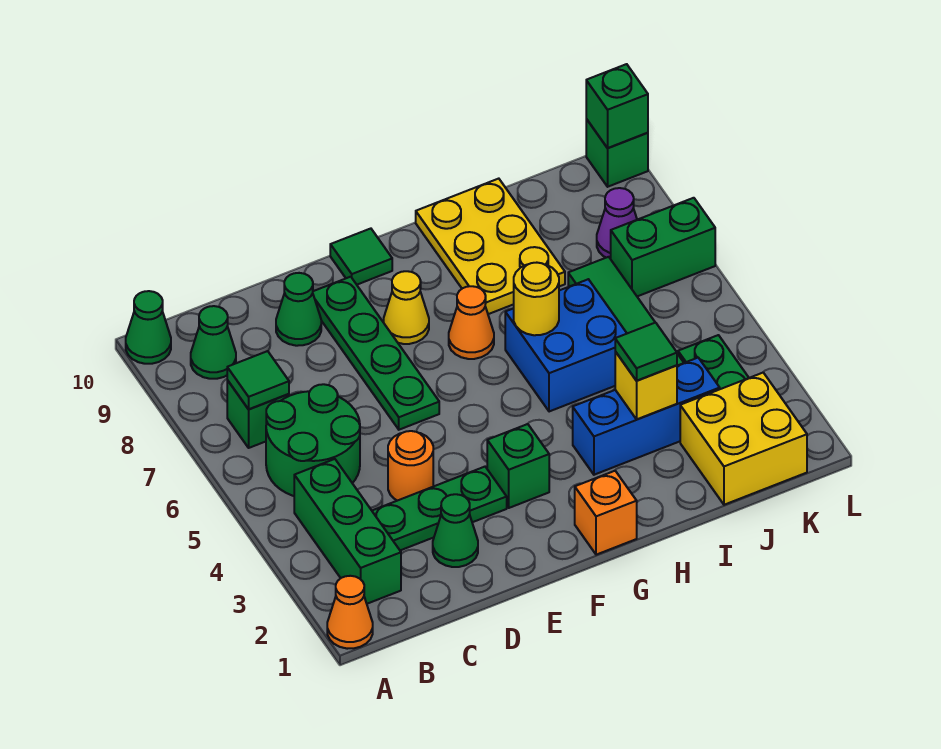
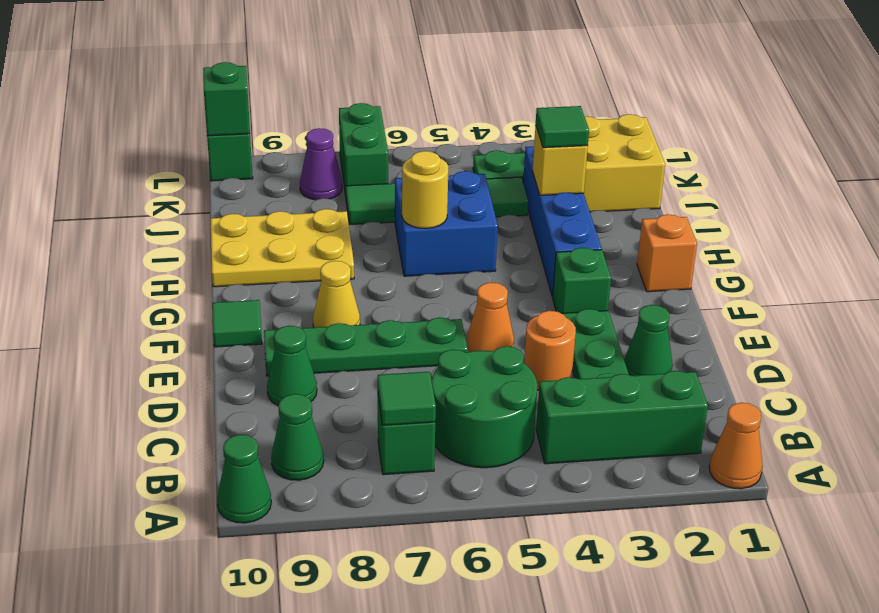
orange 1x1 cone [449,286,494,359] -> orange 1x1 cone moved to [467,282,514,352]
blue 1x3 brick [573,358,720,475] -> blue 1x4 brick [523,146,602,297]

